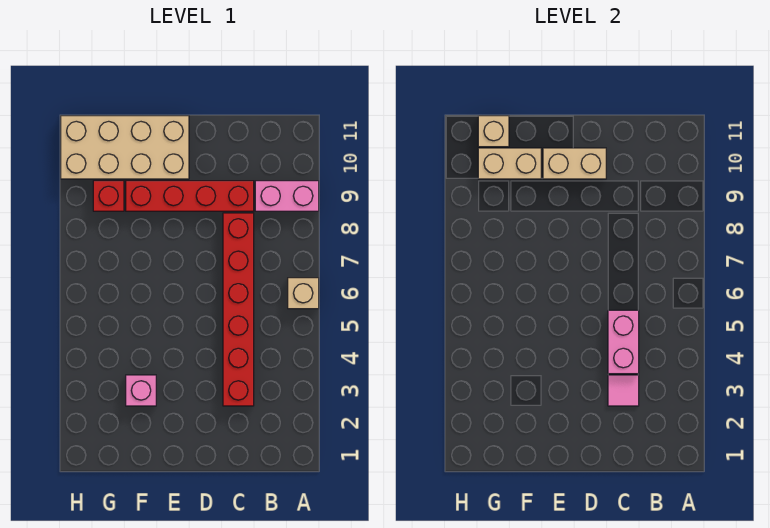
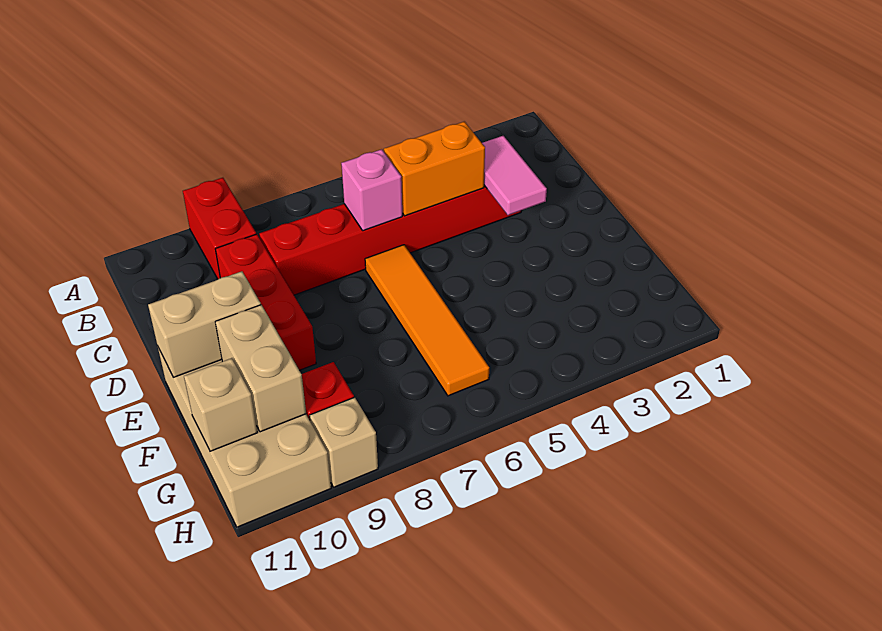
tan 1x1 brick [288,278,319,309] -> tan 1x1 brick moved to [310,397,378,487]
pink 1x2 brick [255,181,319,211] -> red 1x2 brick [183,178,256,279]
pink 1x1 tile [608,375,639,406] -> pink 1x2 tile [482,136,547,215]
pink 1x2 brick [608,310,639,374] -> orange 1x2 brick [384,121,485,216]
red 1x4 brick [126,181,254,211] -> red 1x3 brick [215,234,316,370]
none -> orange 1x4 tile [365,245,489,396]
tan 1x2 brick [543,148,606,179] -> tan 1x2 brick turned to [148,271,261,377]
pink 1x1 brick [126,375,156,406] -> pink 1x1 brick moved to [341,149,402,231]

